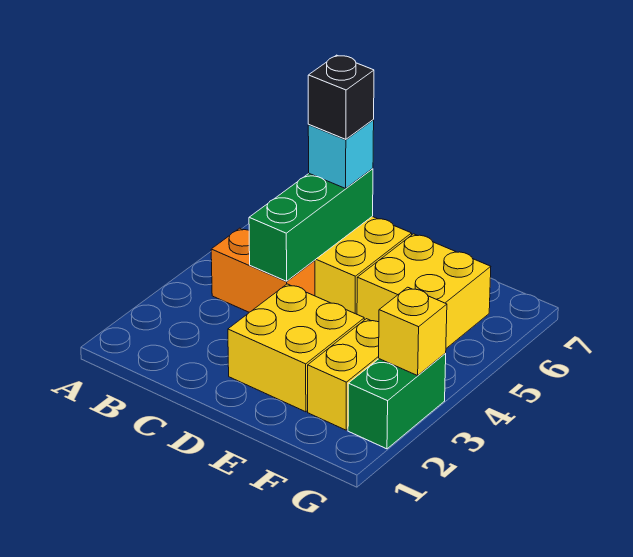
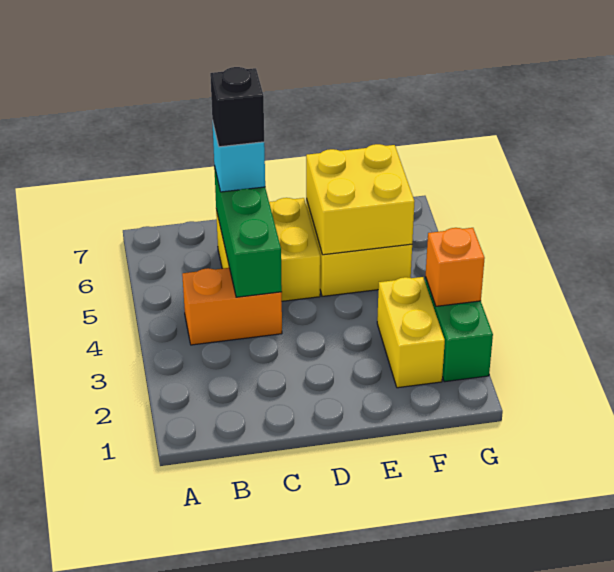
yellow 2x2 brick [228,284,364,412] -> yellow 2x2 brick moved to [306,144,414,255]
yellow 1x1 brick [379,287,447,376] -> orange 1x1 brick [426,228,485,306]

